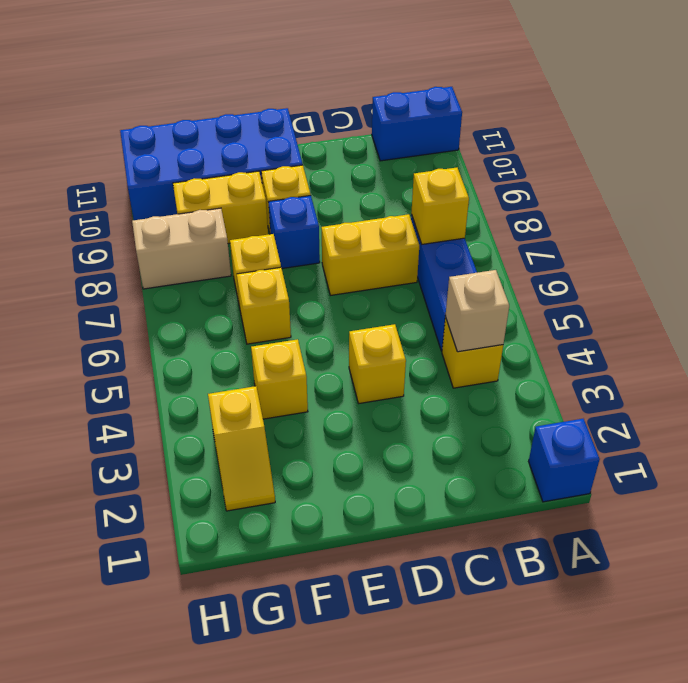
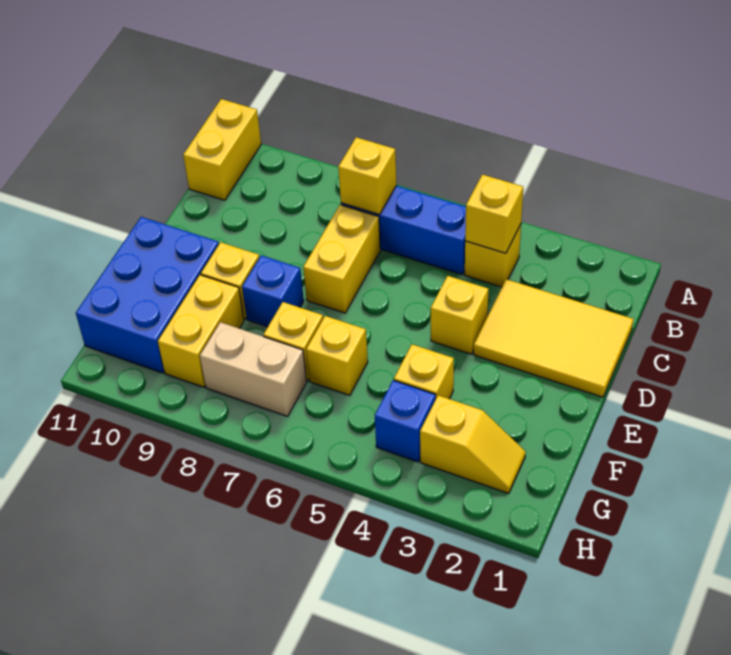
blue 1x1 brick [529,419,600,502] -> blue 1x1 brick moved to [375,380,436,462]
blue 1x2 brick [372,87,462,161] -> yellow 1x2 brick [183,99,261,200]
tan 1x1 brick [445,270,509,352] -> yellow 1x1 brick [465,174,523,253]
none -> yellow 2x3 tile [474,279,634,397]
blue 2x4 brick [120,108,303,220] -> blue 2x3 brick [76,217,219,373]
tan 1x2 brick [132,208,231,289] -> tan 1x2 brick turned to [200,322,307,416]

